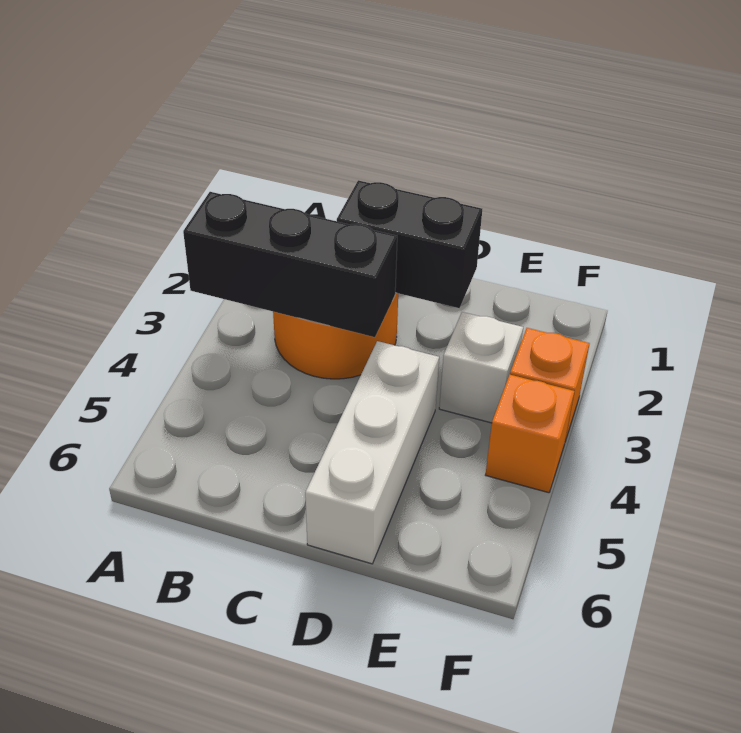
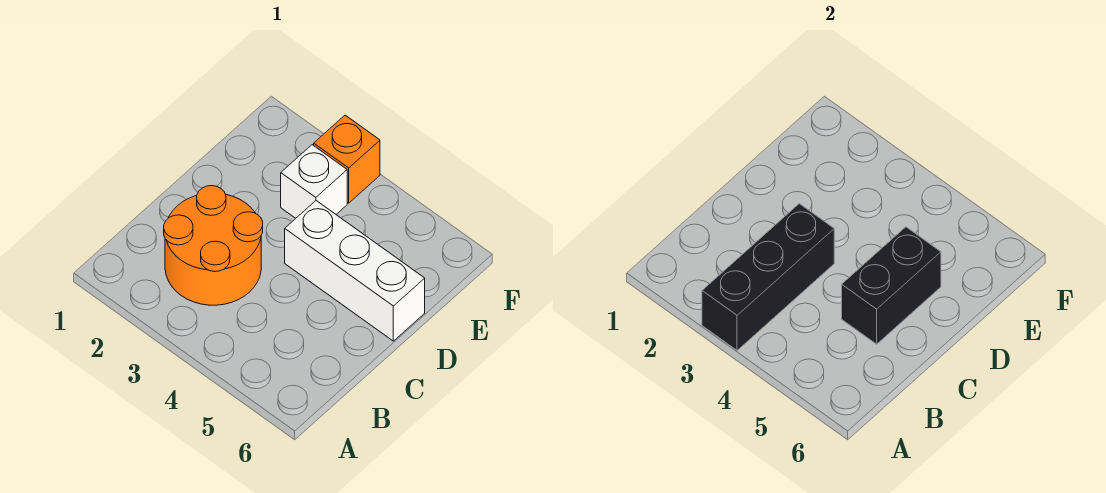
black 1x2 brick [337,180,482,308] -> black 1x2 brick moved to [842,227,941,344]
orange 1x1 brick [486,375,575,493] -> none

